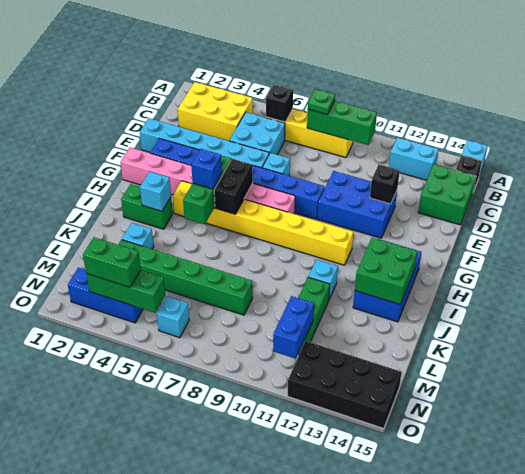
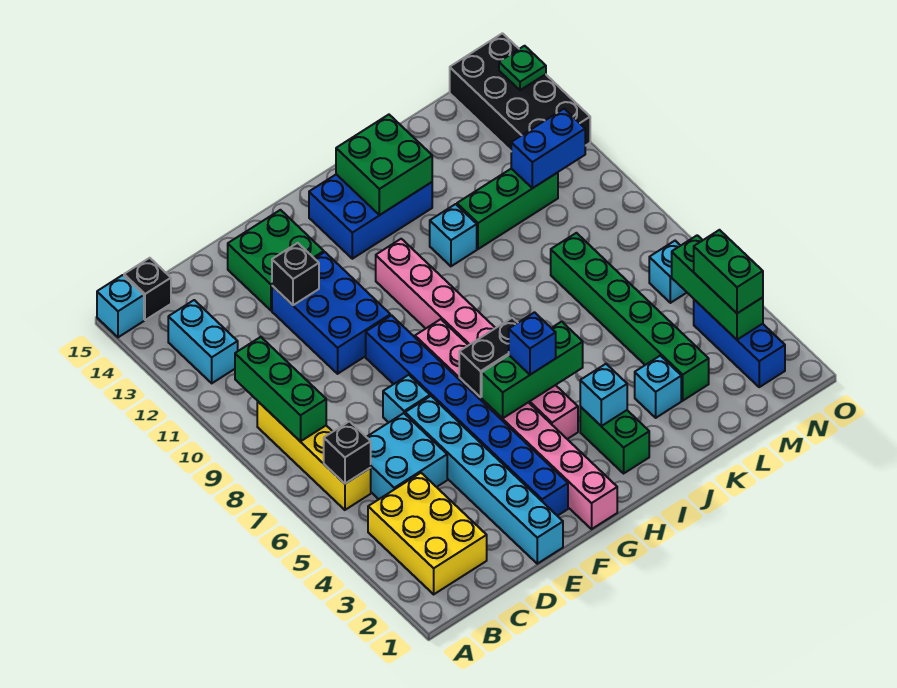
green 1x1 plate [308,89,335,115] -> green 1x1 plate moved to [499,46,546,90]
green 2x2 brick [418,165,476,225] -> green 2x2 brick moved to [228,210,324,310]
yellow 1x8 brick [173,181,353,265] -> pink 1x8 brick [376,239,578,439]

